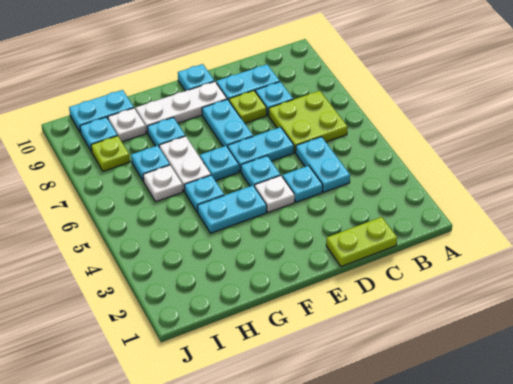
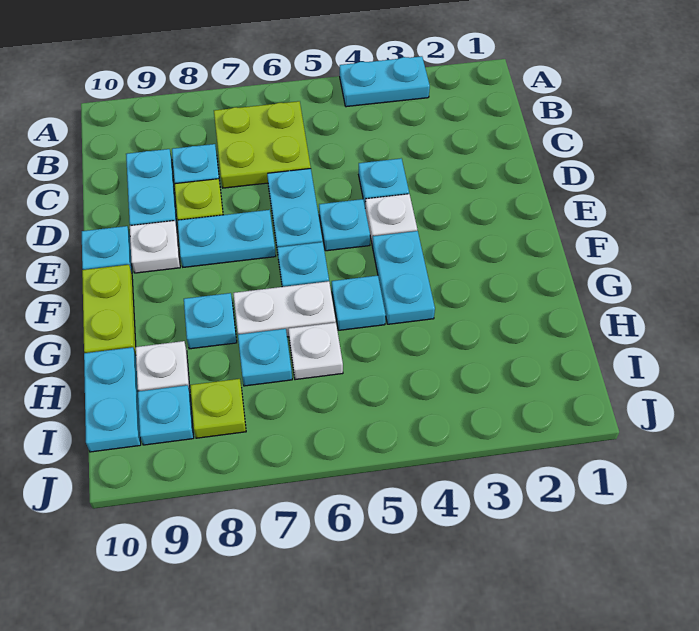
lime 1x2 plate [326,217,397,267] -> lime 1x2 plate moved to [82,265,136,355]
cyan 1x2 plate [296,137,350,192] -> cyan 1x2 plate moved to [340,56,430,107]
white 1x3 plate [136,82,227,133] -> white 1x1 plate [130,221,180,273]

